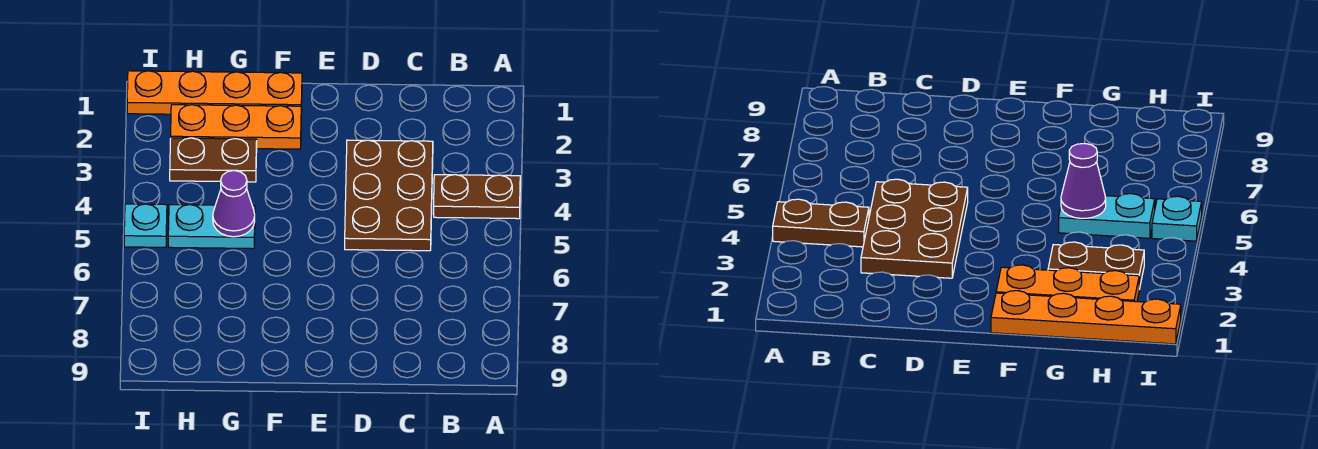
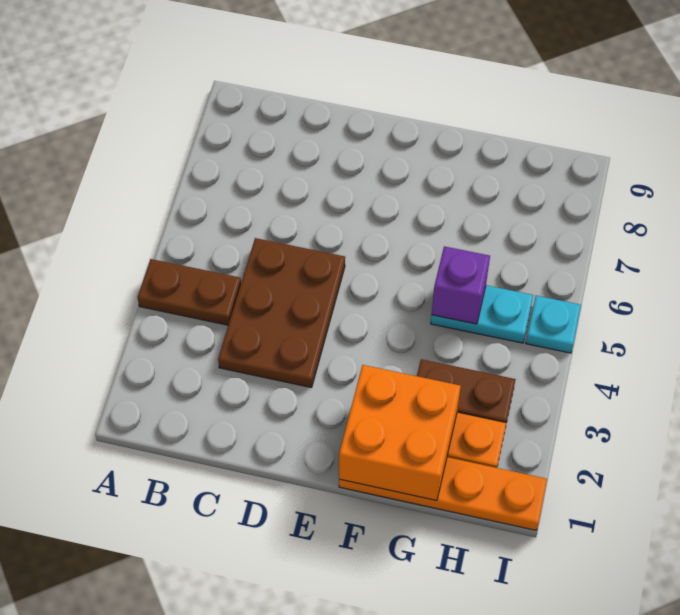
none -> orange 2x2 brick [339,365,461,501]
purple 1x1 cone [213,170,255,237] -> purple 1x1 brick [432,246,490,324]

